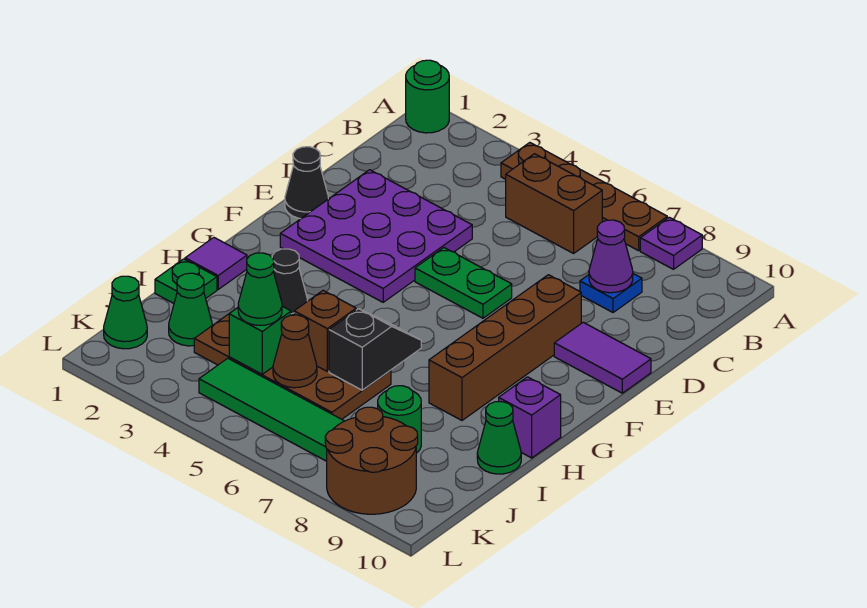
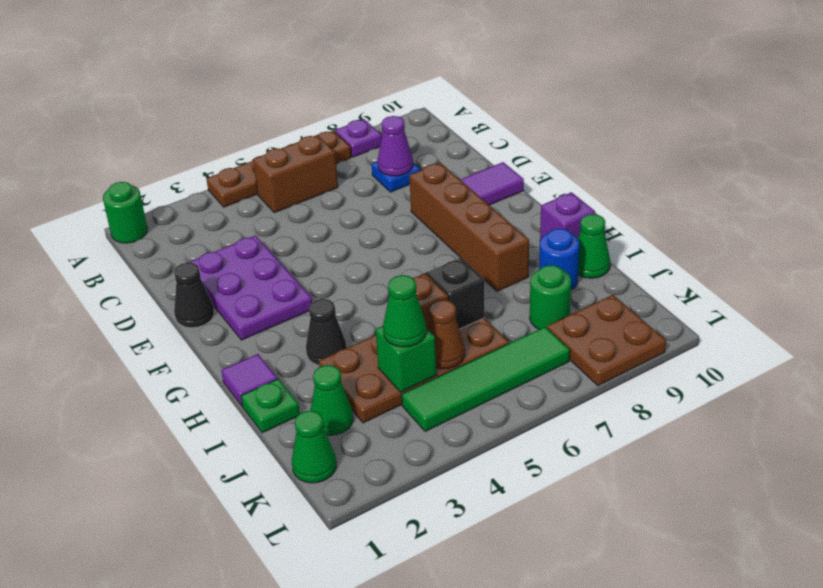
purple 3x3 plate [280,170,472,302] -> purple 2x3 plate [188,236,312,340]
green 1x2 plate [415,248,512,318] -> none
none -> blue 1x1 round brick [539,229,579,290]
brown 2x2 round brick [325,407,418,514] -> brown 2x2 plate [547,295,666,386]

